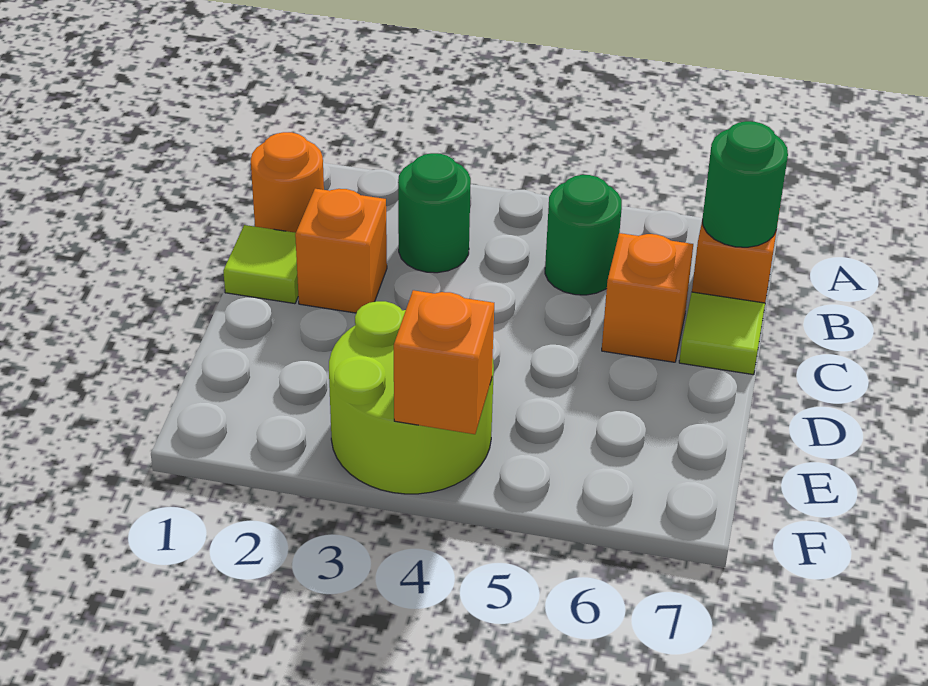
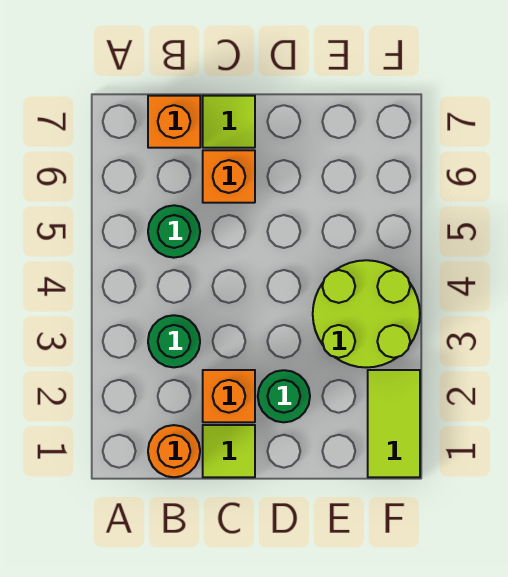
green 1x1 round brick [703,121,788,247] -> green 1x1 round brick moved to [258,370,310,422]
none -> lime 1x2 tile [368,370,420,477]
orange 1x1 brick [394,290,494,434] -> none

